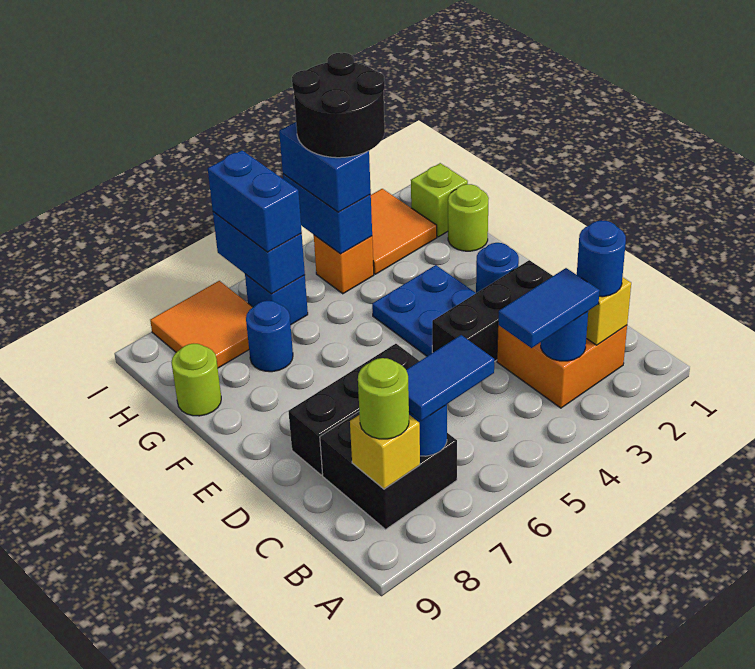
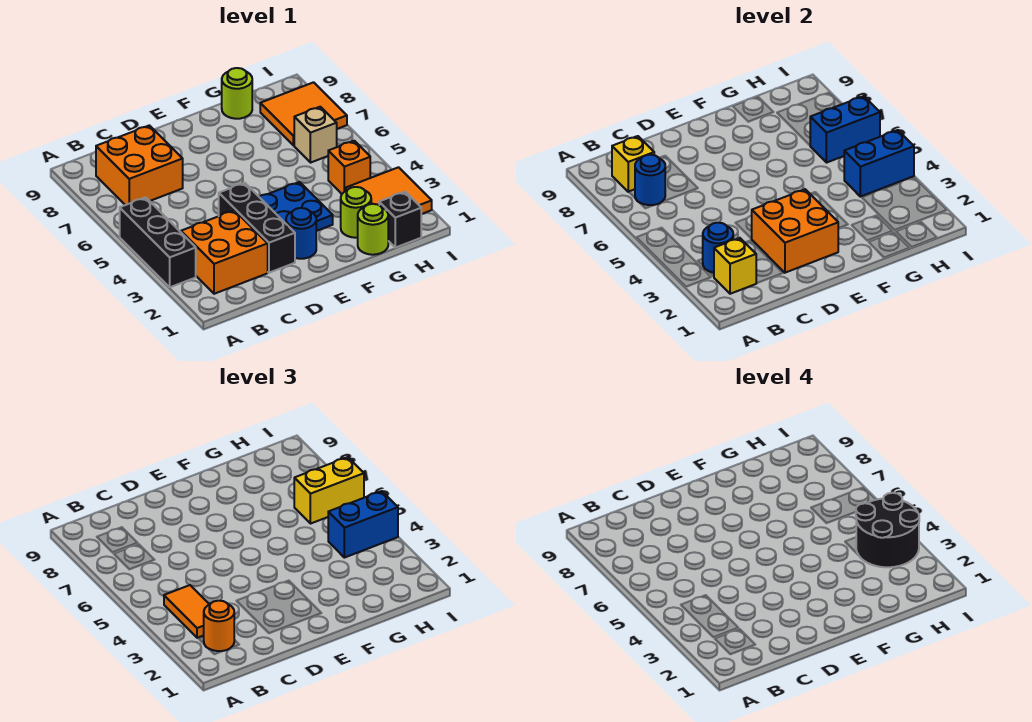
blue 1x1 round brick [577,220,626,297] -> orange 1x1 round brick [204,601,234,651]
blue 1x2 tile [498,268,600,348] -> orange 1x2 tile [164,585,209,638]
blue 1x2 tile [406,335,494,421] -> none
black 2x2 brick [320,412,457,529] -> orange 2x2 brick [96,125,183,205]
lime 1x1 round brick [358,358,409,439] -> lime 1x1 round brick moved to [341,187,371,238]
none -> orange 2x2 brick [752,189,838,273]
black 1x3 brick [288,344,419,475] -> black 1x3 brick moved to [120,197,196,287]
blue 1x1 round brick [246,301,293,372] -> none
lime 1x1 brick [411,163,468,237] -> black 1x1 brick [379,192,421,248]
blue 1x1 brick [245,274,308,325] -> tan 1x1 brick [294,107,337,163]
blue 1x2 brick [208,150,302,252] -> yellow 1x2 brick [294,457,364,524]

